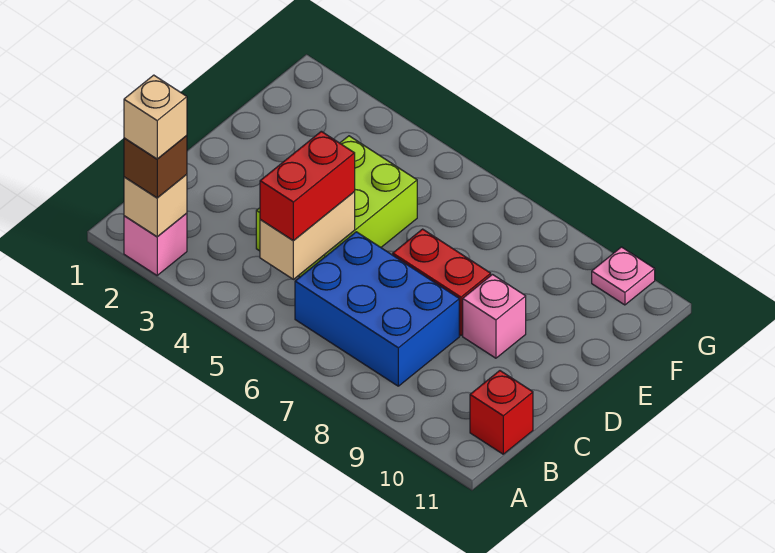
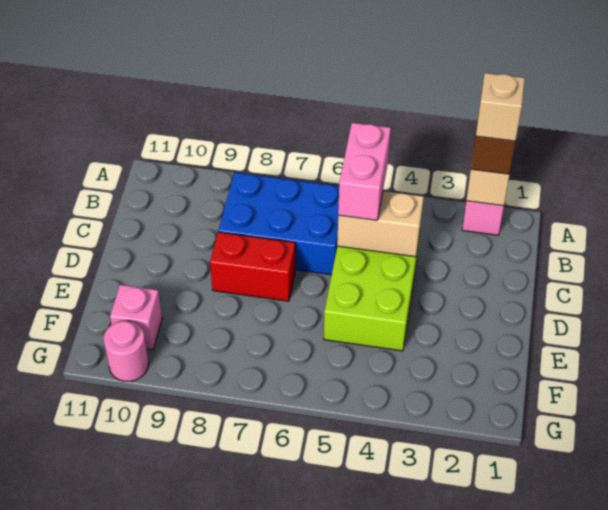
tan 1x2 brick [260,192,355,279] -> tan 1x2 brick turned to [337,191,424,257]
red 1x2 brick [260,131,355,241] -> pink 1x2 brick [338,123,391,220]
red 1x1 brick [470,371,533,454] -> none
pink 1x1 brick [463,275,526,358] -> pink 1x1 brick moved to [110,285,162,350]
pink 1x1 plate [592,247,655,305] -> pink 1x1 round brick [104,321,149,381]

